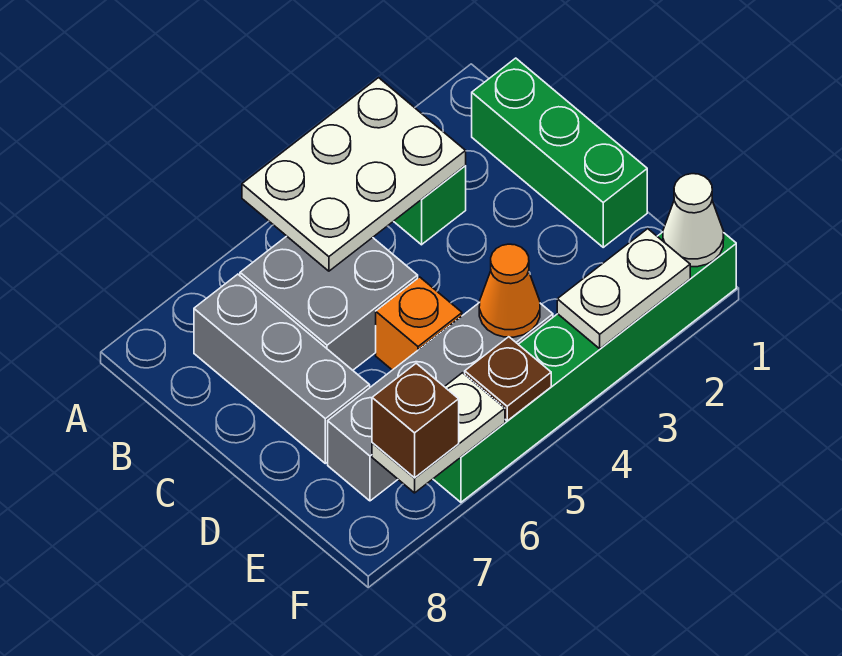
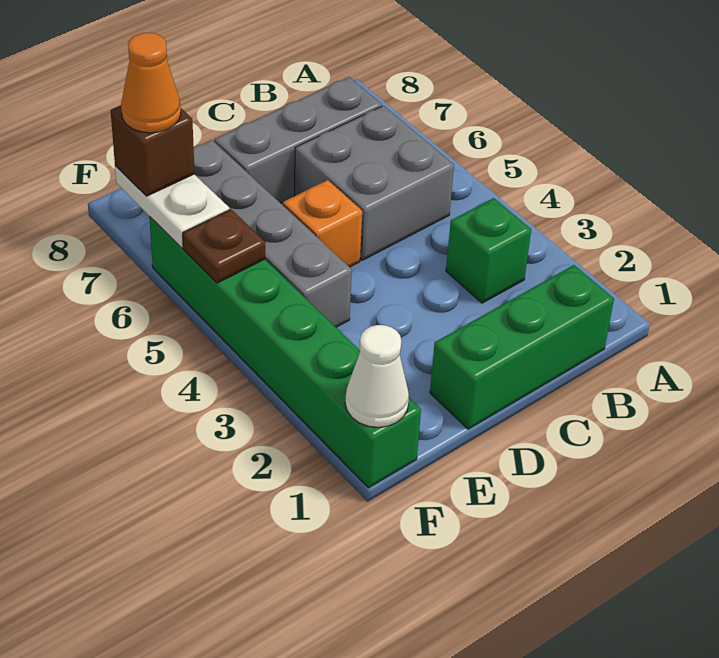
white 2x3 plate [242,78,466,271] -> none
orange 1x1 cone [479,244,540,337] -> orange 1x1 cone moved to [121,33,181,133]
white 1x2 plate [557,229,690,349] -> none

